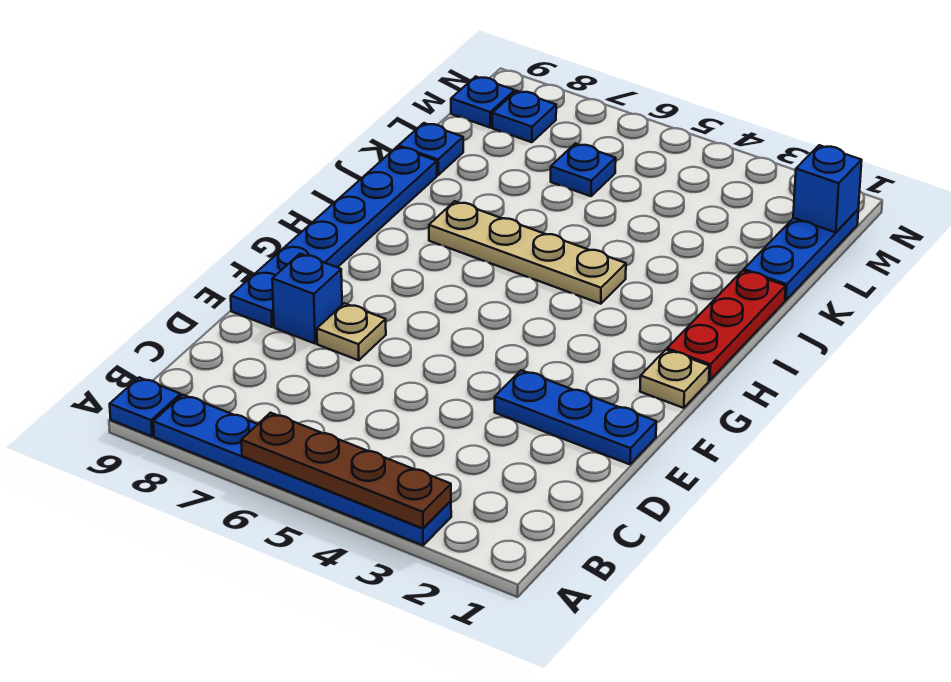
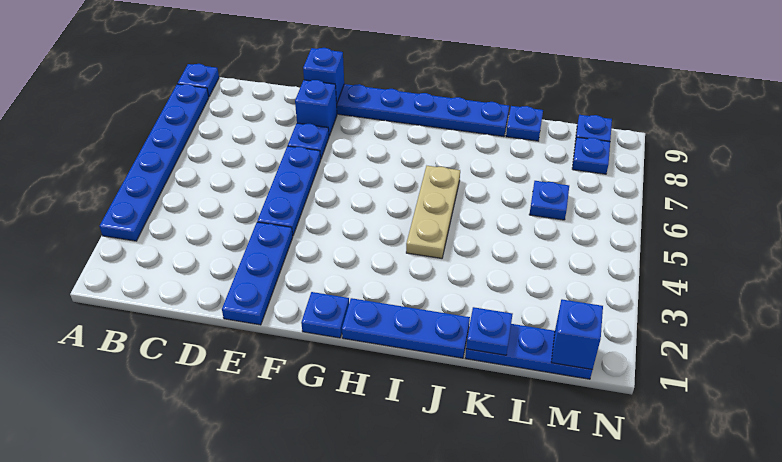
brown 1x4 plate [241,413,451,528] -> none
none -> blue 1x3 plate [257,146,321,235]
tan 1x1 plate [317,303,386,360] -> blue 1x1 plate [288,123,329,159]
none -> blue 1x1 brick [303,48,344,104]
tan 1x1 plate [640,350,709,408] -> blue 1x1 plate [301,292,349,338]
red 1x3 plate [667,271,786,380] -> blue 1x3 plate [342,298,470,358]
tan 1x4 plate [429,201,626,304] -> tan 1x3 plate [406,166,460,258]
none -> blue 1x1 plate [466,307,513,355]

